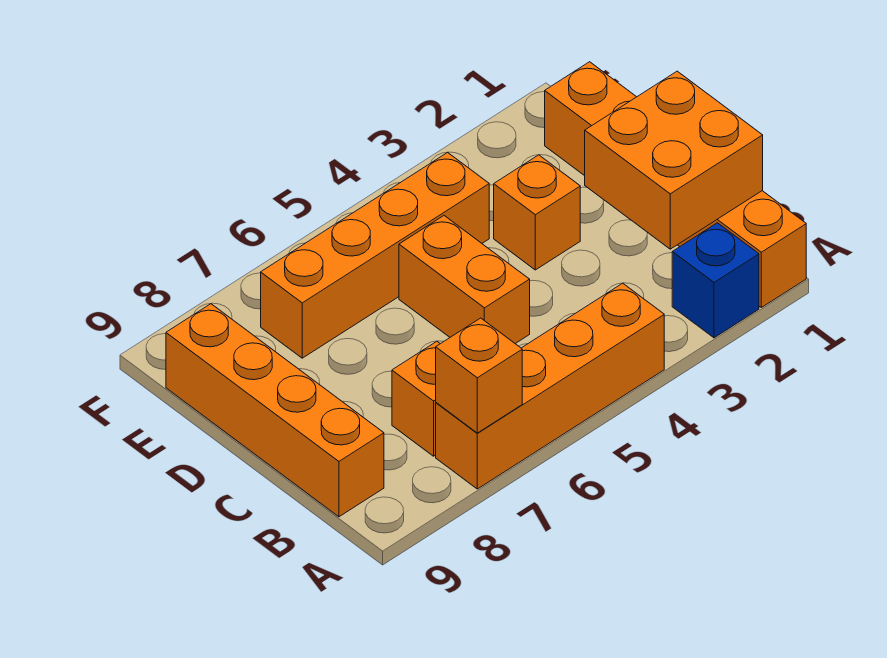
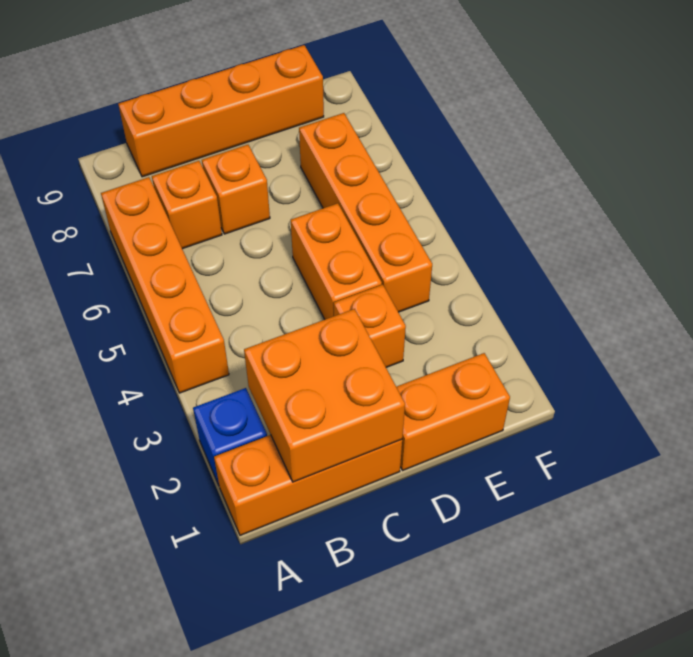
orange 1x1 brick [436,318,522,433] -> orange 1x1 brick moved to [202,145,270,234]
orange 1x2 brick [399,216,530,344] -> orange 1x2 brick turned to [291,203,382,319]

